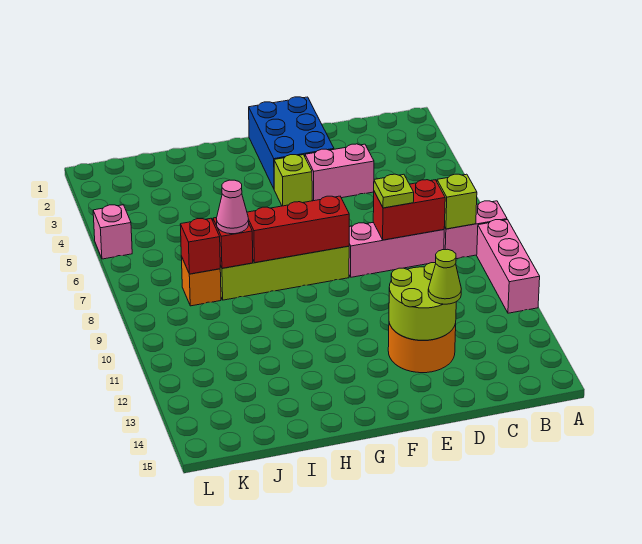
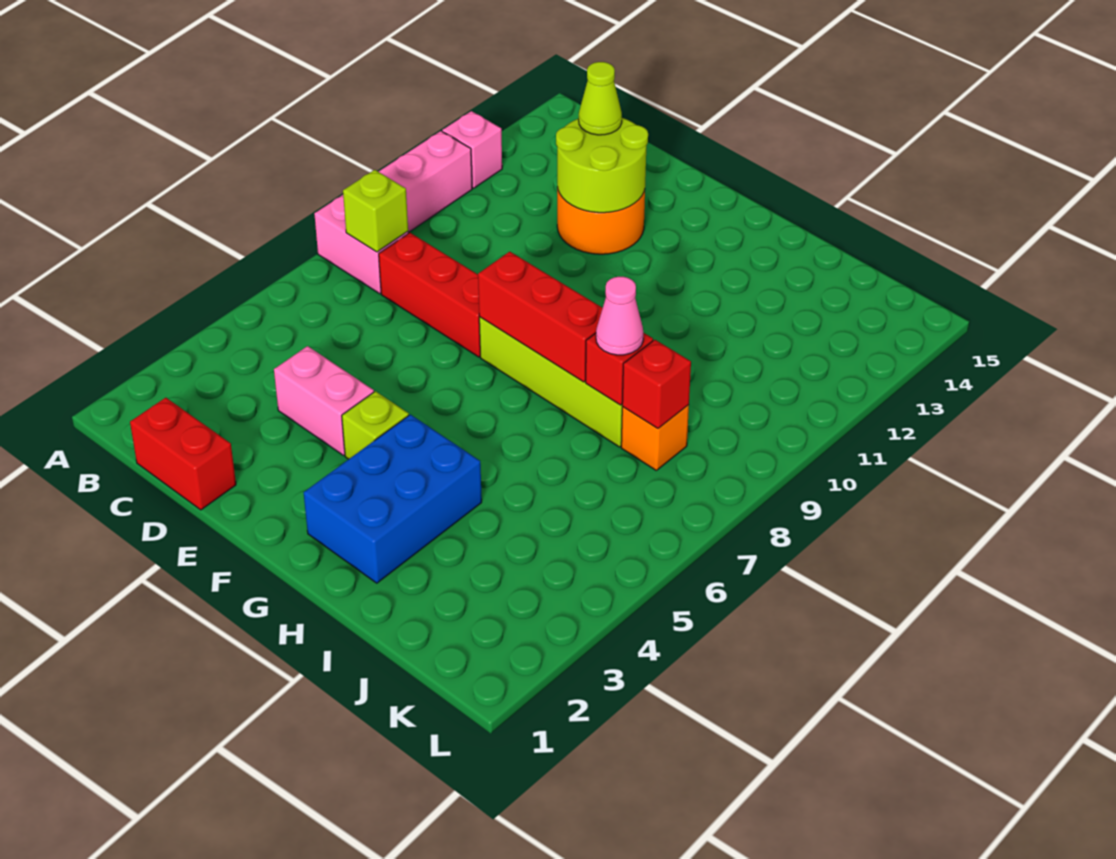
pink 1x3 brick [349,222,444,277] -> red 1x3 brick [379,233,480,357]
red 1x2 brick [373,180,445,240] -> red 1x2 brick moved to [130,398,236,510]
lime 1x1 plate [374,174,414,208] -> none
blue 2x3 brick [249,97,334,188] -> blue 2x3 brick moved to [304,415,482,583]
pink 1x1 brick [93,205,132,259] -> pink 1x1 brick moved to [442,111,502,188]

